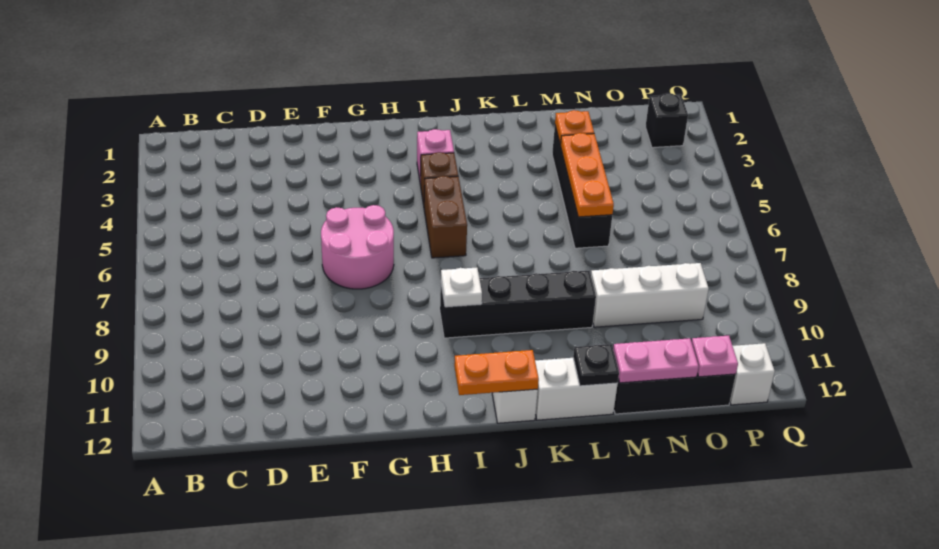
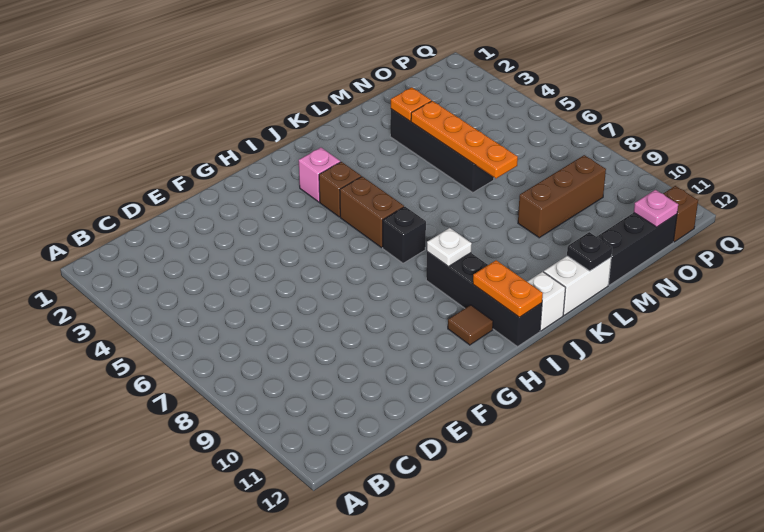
pink 2x2 round brick [321,205,394,289] -> none
none -> brown 1x1 tile [448,305,493,345]
black 1x4 brick [440,271,596,338] -> black 1x4 brick turned to [426,252,542,347]
orange 1x2 plate [454,350,539,395] -> orange 1x2 plate turned to [473,260,543,317]
orange 1x3 plate [561,133,614,217] -> orange 1x4 plate [411,101,518,178]
white 1x3 brick [591,263,709,327] -> brown 1x3 brick [518,155,606,238]
pink 1x2 plate [613,338,699,383] -> none
black 1x1 brick [645,93,688,148] -> black 1x1 brick moved to [383,207,426,263]
white 1x1 brick [730,343,775,405] -> brown 1x1 brick [663,186,698,242]

